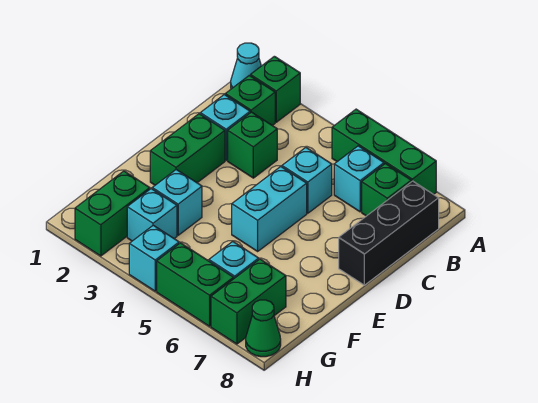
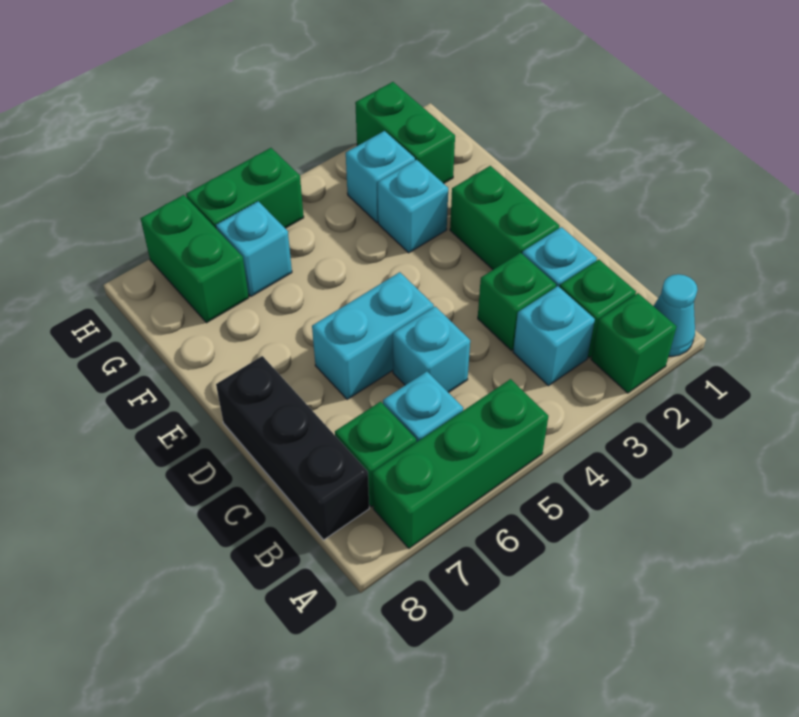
cyan 1x2 brick [232,167,307,251] -> cyan 1x2 brick turned to [312,272,434,400]
cyan 1x1 brick [129,225,179,291] -> cyan 1x1 brick moved to [513,286,595,386]
green 1x1 cone [246,300,281,357] -> none

